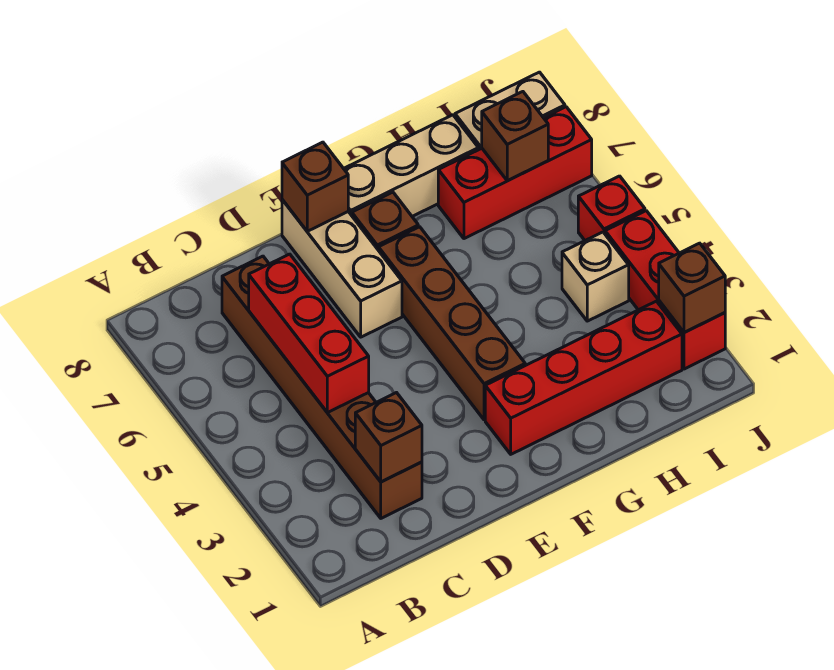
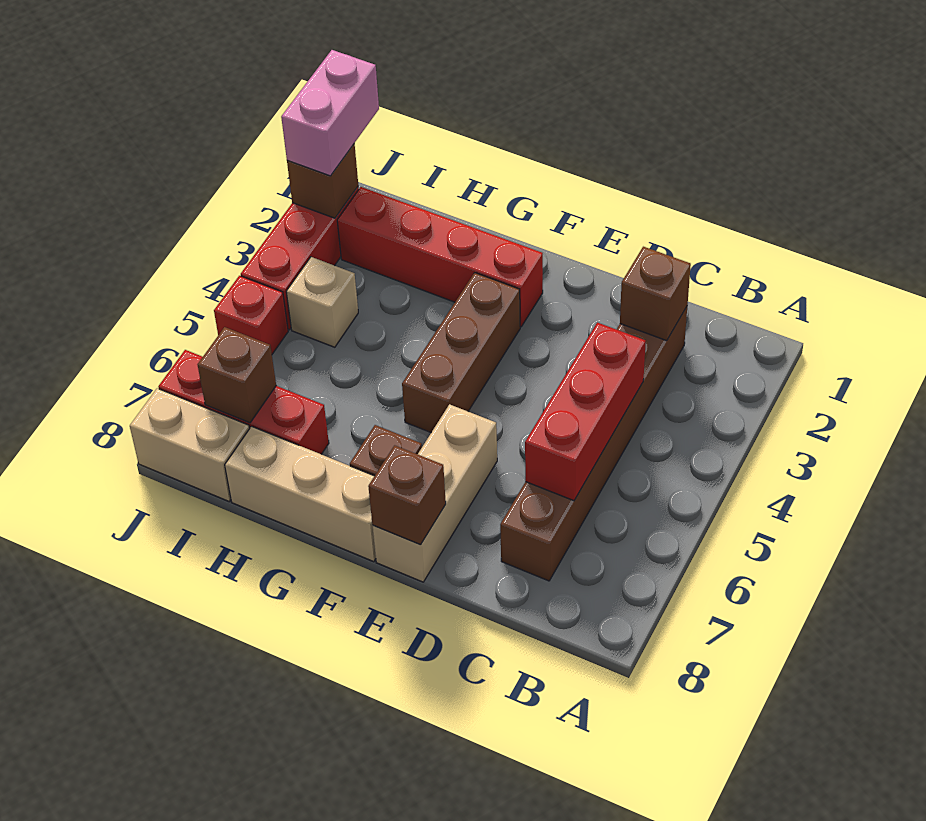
brown 1x4 brick [379,227,525,420] -> brown 1x3 brick [402,273,520,432]
none -> pink 1x2 brick [281,50,379,176]

